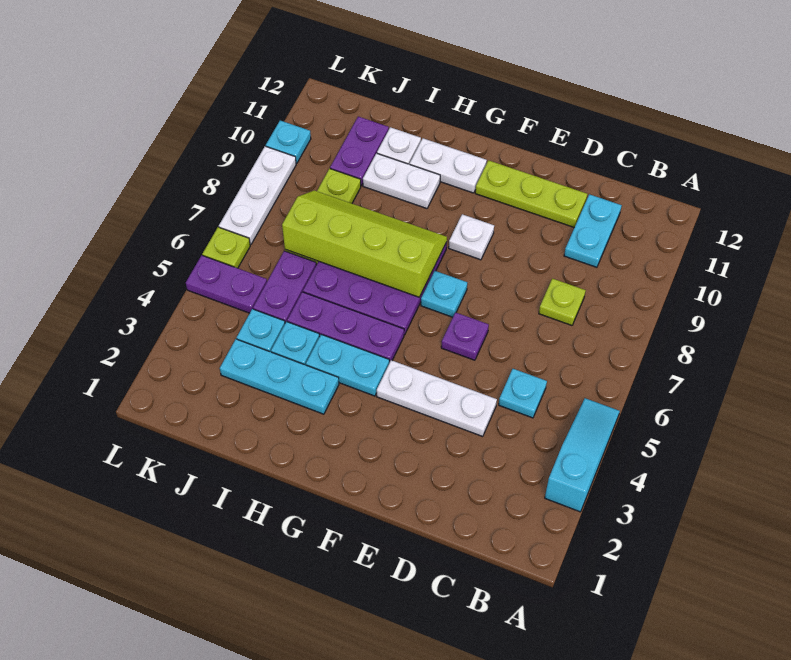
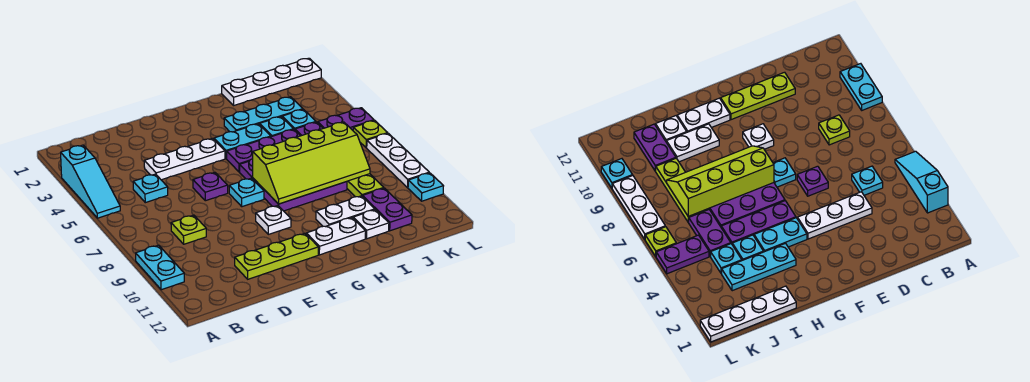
cyan 1x2 plate [564,194,622,267] -> cyan 1x2 plate moved to [136,245,184,290]
none -> white 1x4 plate [222,58,321,105]

